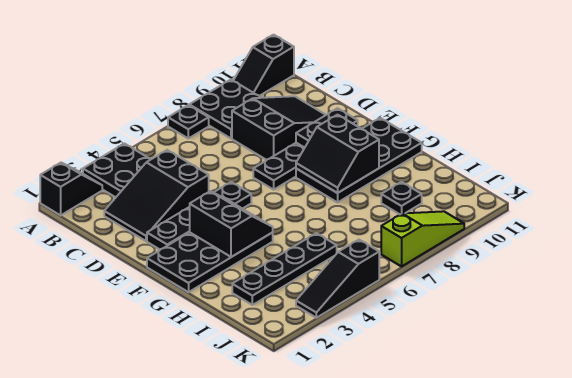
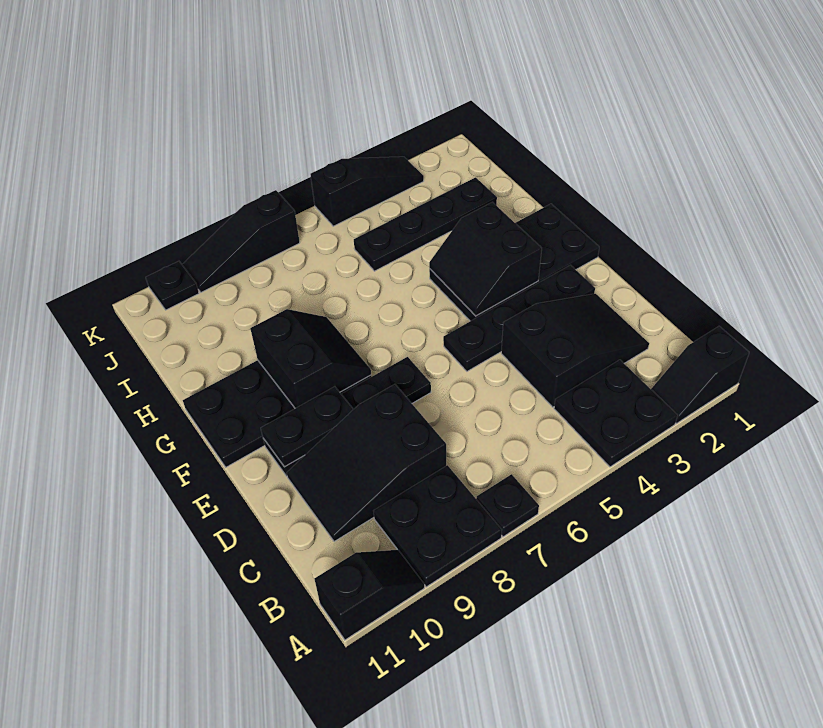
black 1x1 plate [381,182,422,214] -> black 1x1 plate moved to [146,261,199,310]
lime 1x3 slope [381,211,464,266] -> black 1x3 slope [182,190,300,292]

